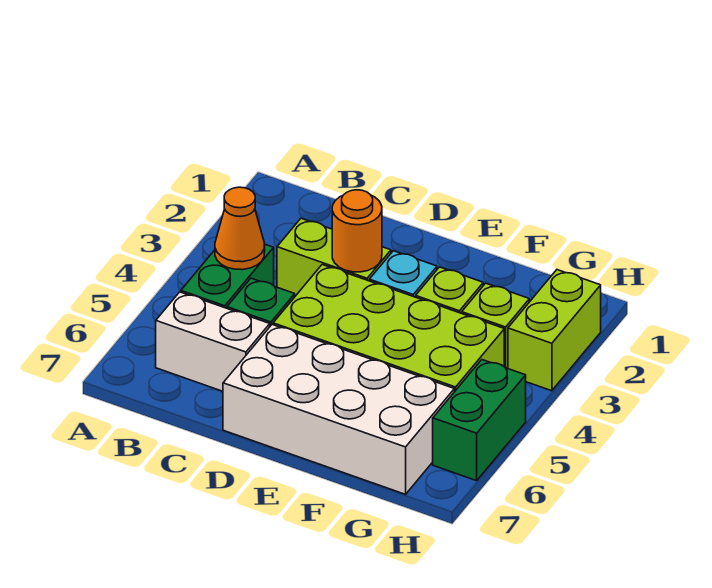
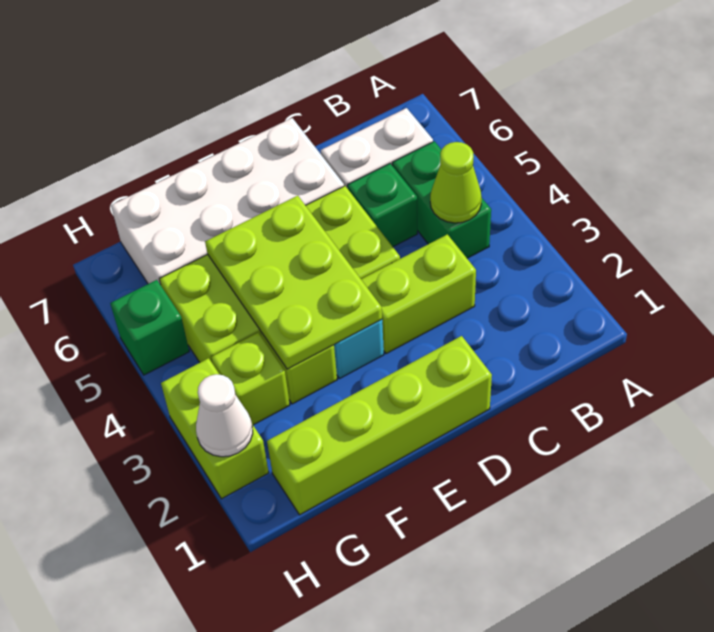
orange 1x1 cone [215,187,265,270] -> lime 1x1 cone [430,142,482,223]
none -> lime 1x4 brick [267,336,492,515]
orange 1x1 round brick [332,190,382,272] -> none
none -> lime 2x3 plate [205,196,382,369]
none -> white 1x1 cone [196,374,253,457]
green 1x2 brick [433,360,526,481] -> green 1x1 brick [110,280,189,375]

